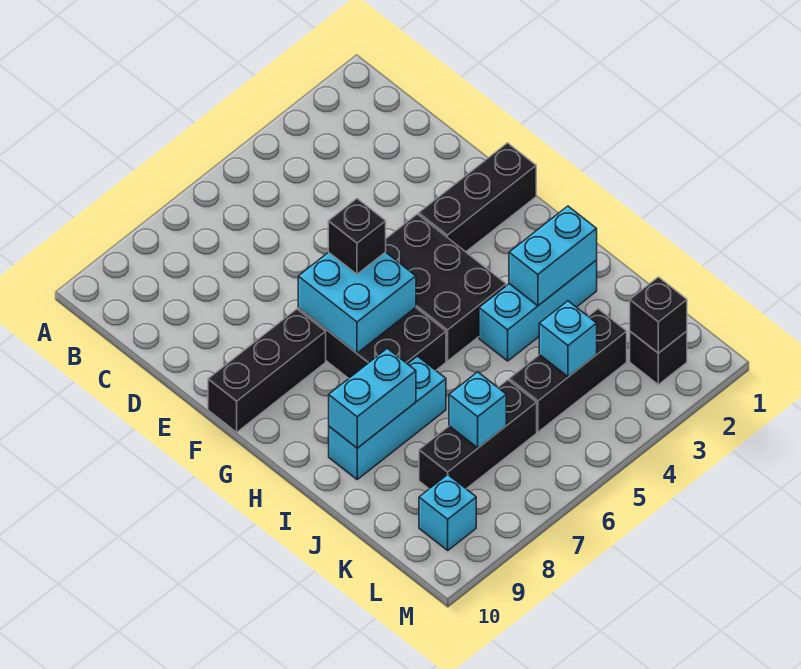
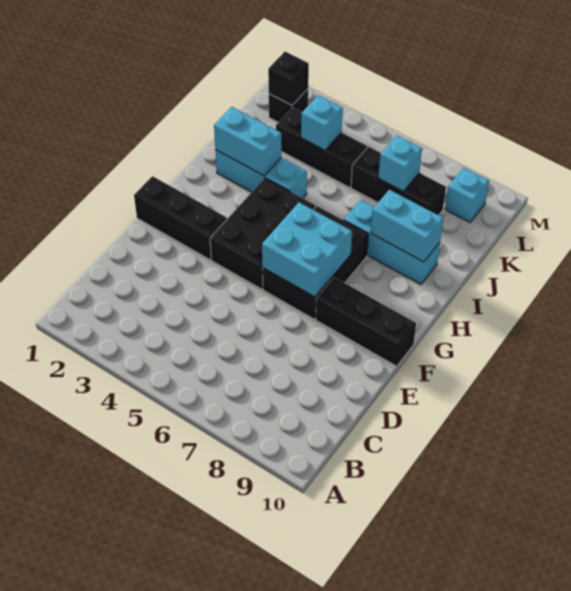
black 1x1 brick [328,199,386,274] -> none

